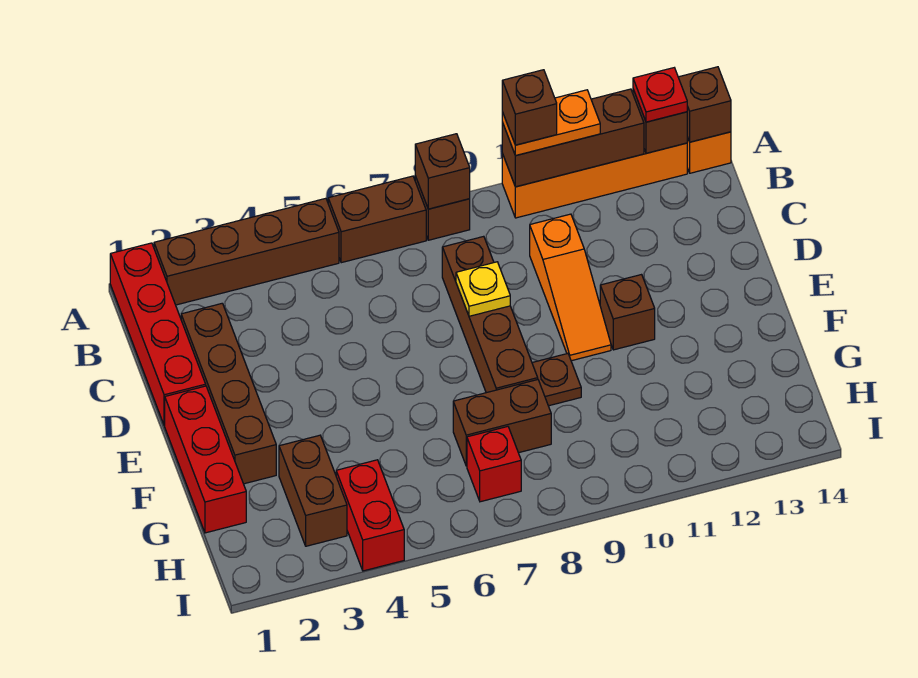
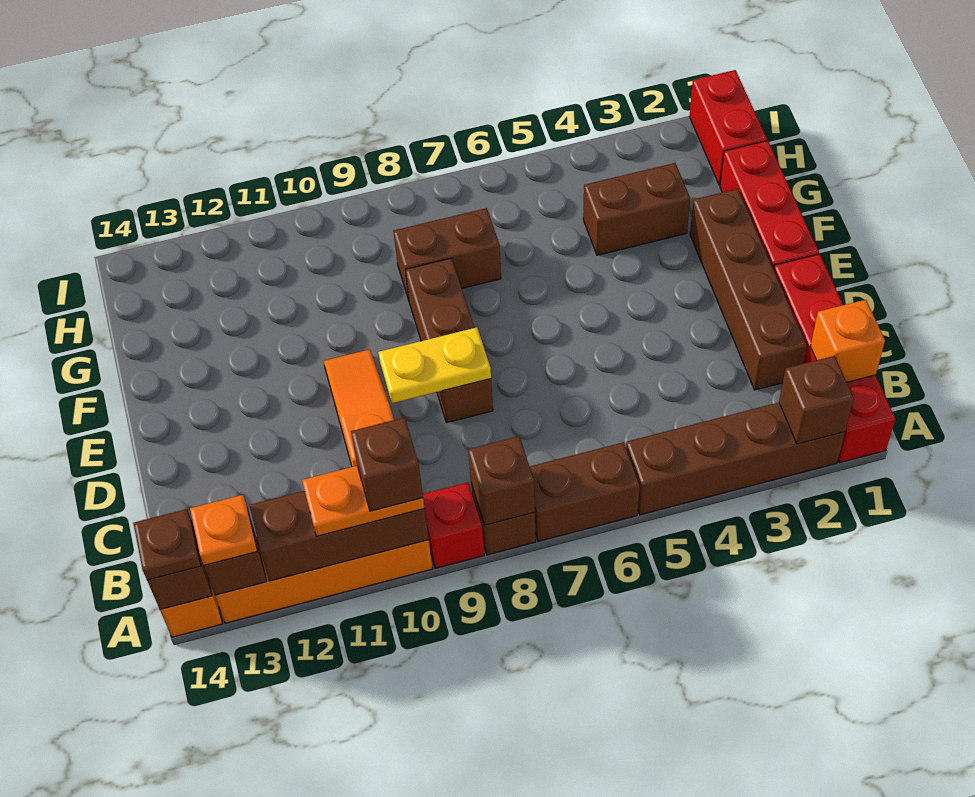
red 1x1 plate [633,68,687,122] -> orange 1x1 plate [190,495,257,565]
none -> orange 1x1 brick [810,300,885,382]
brown 1x4 brick [442,236,538,393] -> brown 1x3 brick [405,258,493,423]
yellow 1x1 plate [456,262,510,316] -> yellow 1x2 plate [378,327,491,403]
brown 1x1 brick [600,275,655,350] -> brown 1x1 brick moved to [779,356,854,444]
brown 1x1 plate [532,354,581,406] -> brown 1x1 plate moved to [133,509,201,580]
brown 1x2 brick [279,435,347,546] -> brown 1x2 brick turned to [583,163,690,255]
red 1x2 brick [336,460,404,571] -> red 1x2 brick moved to [689,70,767,185]
red 1x1 brick [467,427,521,502] -> red 1x1 brick moved to [423,482,484,568]

